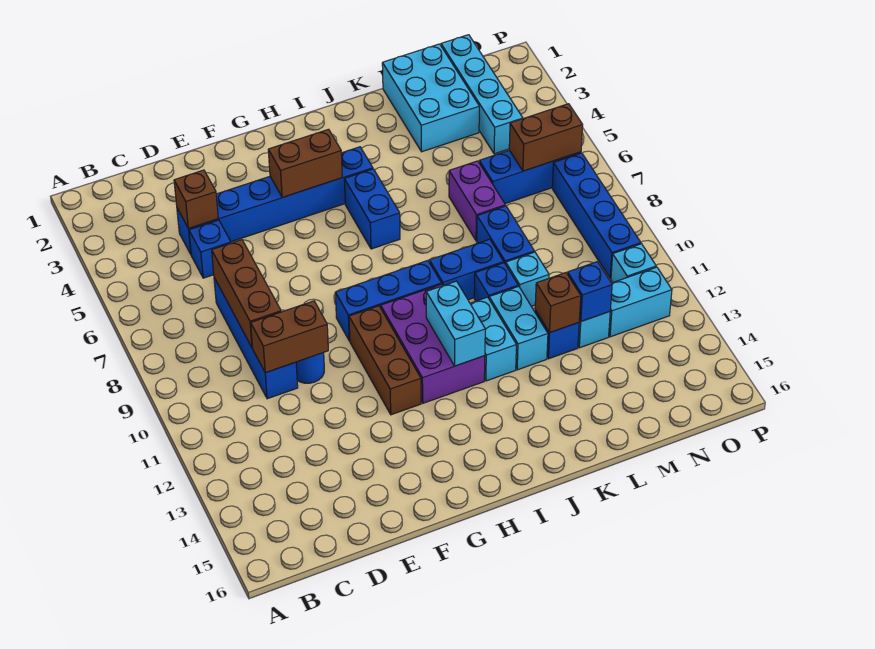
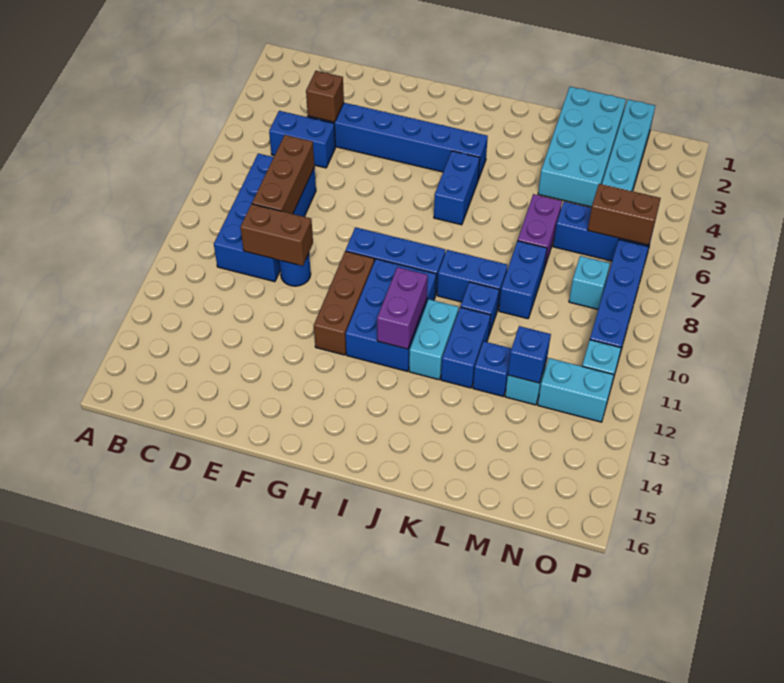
blue 1x1 brick [189,220,231,278] -> blue 1x2 brick [269,111,335,168]
blue 1x4 brick [214,278,298,399] -> blue 2x4 brick [214,153,316,282]
brown 1x2 brick [268,129,342,198] -> none
purple 2x3 brick [381,284,485,403] -> blue 2x3 brick [346,259,436,371]
cyan 1x2 brick [426,281,485,366] -> purple 1x2 brick [377,267,428,349]
cyan 1x2 brick [489,286,548,370] -> blue 1x2 brick [441,307,491,388]
cyan 2x3 brick [382,44,479,152] -> cyan 2x4 brick [538,87,626,207]
cyan 1x1 brick [506,252,549,306] -> cyan 1x1 brick moved to [569,256,610,309]
brown 1x1 brick [535,273,581,333] -> none

